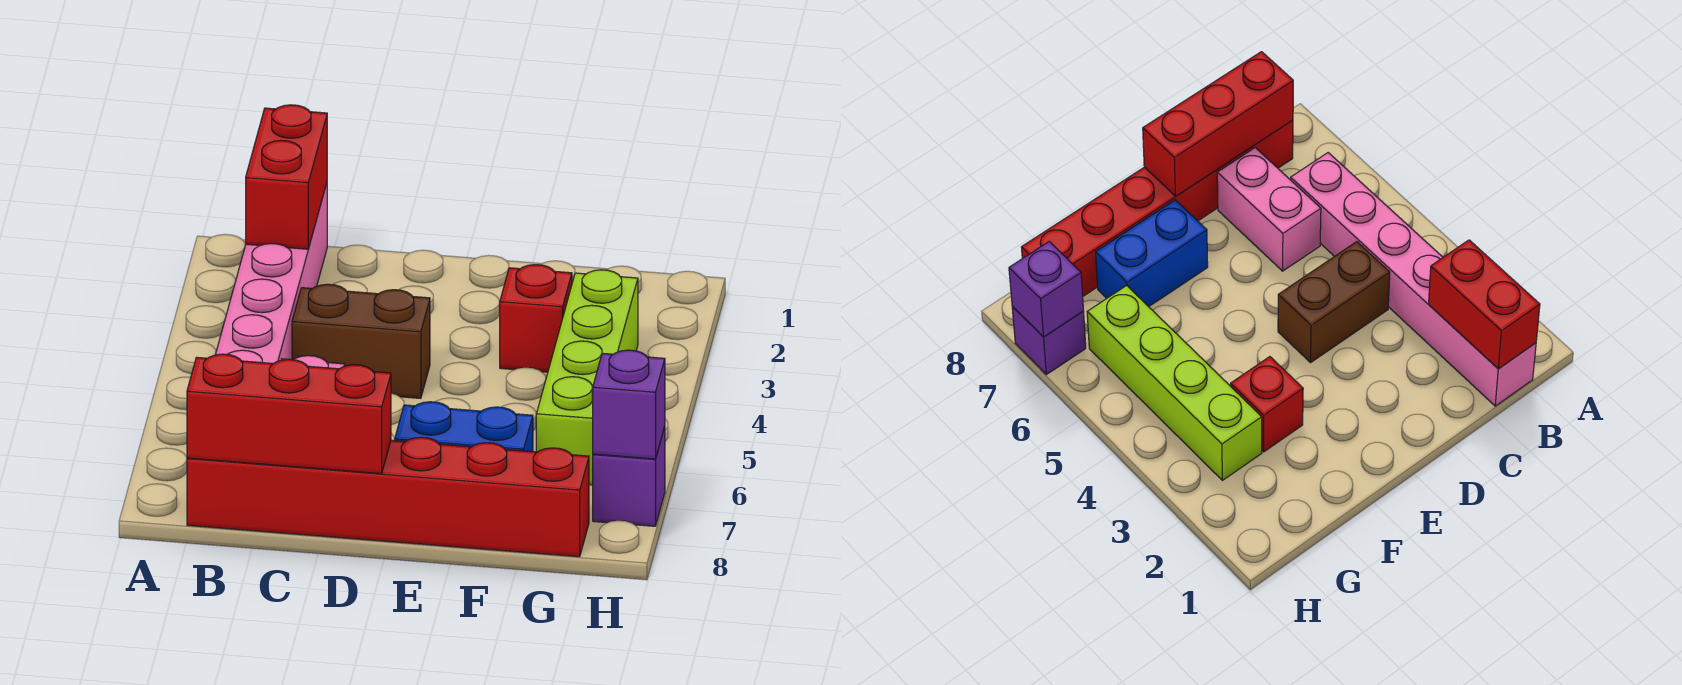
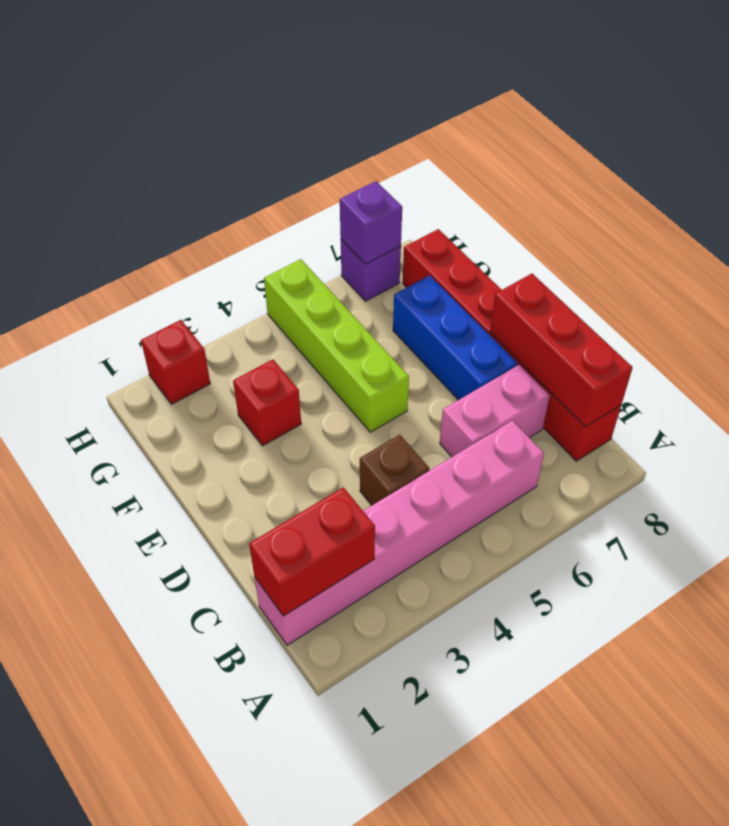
brown 1x2 brick [292,284,430,398] -> brown 1x1 brick [360,435,429,505]
blue 1x2 brick [395,402,533,452] -> blue 1x3 brick [393,275,518,400]
lime 1x4 brick [536,270,638,485] -> lime 1x4 brick turned to [264,259,409,432]
none -> red 1x1 brick [141,320,210,404]

